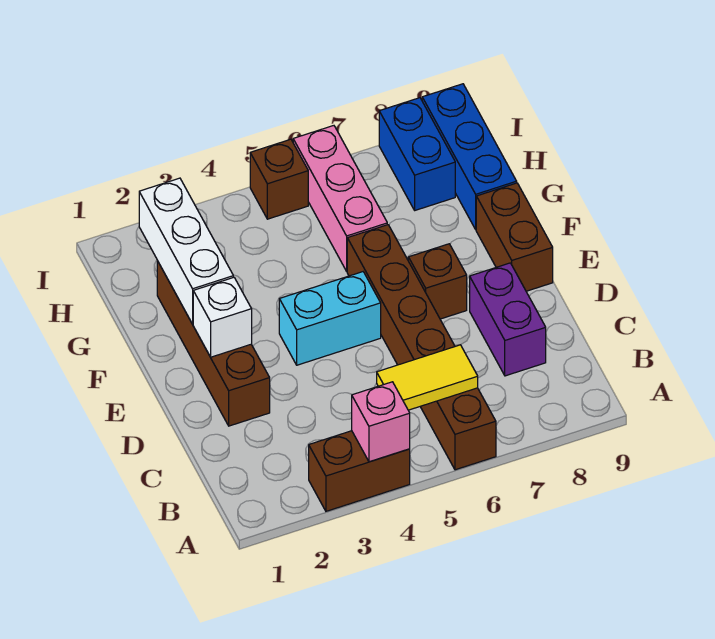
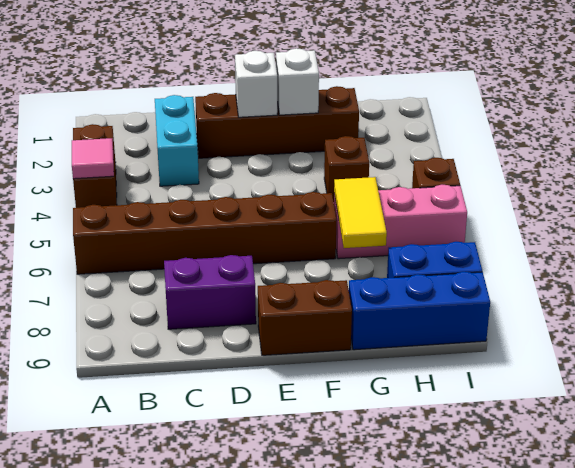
pink 1x1 brick [352,382,410,462] -> pink 1x1 tile [72,138,114,179]
yellow 1x2 tile [377,345,478,410] -> yellow 1x2 tile moved to [334,177,387,248]
cyan 1x2 brick [279,272,381,365] -> cyan 1x2 brick moved to [155,95,199,186]
brown 1x1 brick [408,244,467,319] -> brown 1x1 brick moved to [324,136,369,202]
white 1x3 brick [139,178,233,324] -> white 1x1 brick [276,48,319,115]

